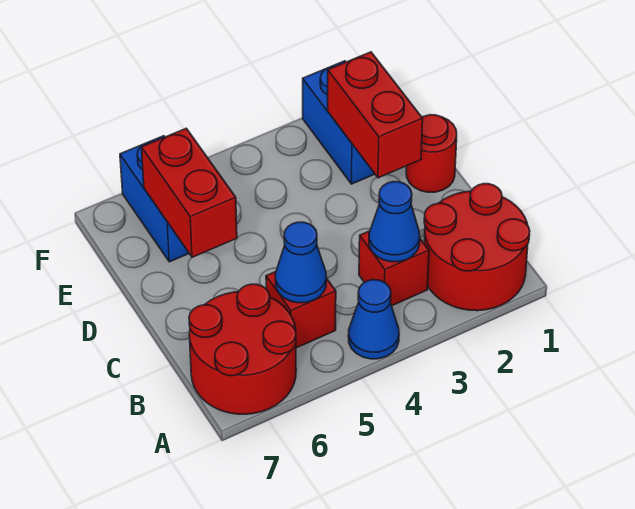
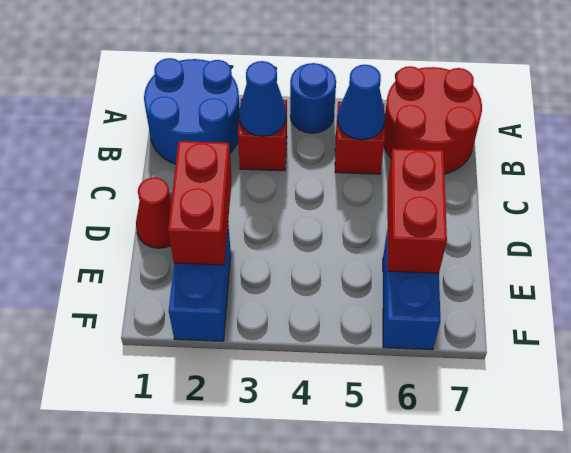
red 2x2 round brick [424,184,530,311] -> blue 2x2 round brick [144,58,240,164]
blue 1x1 cone [348,280,399,359] -> blue 1x1 round brick [290,63,336,133]
red 1x1 round brick [406,115,457,192] -> red 1x1 cone [136,177,172,248]

